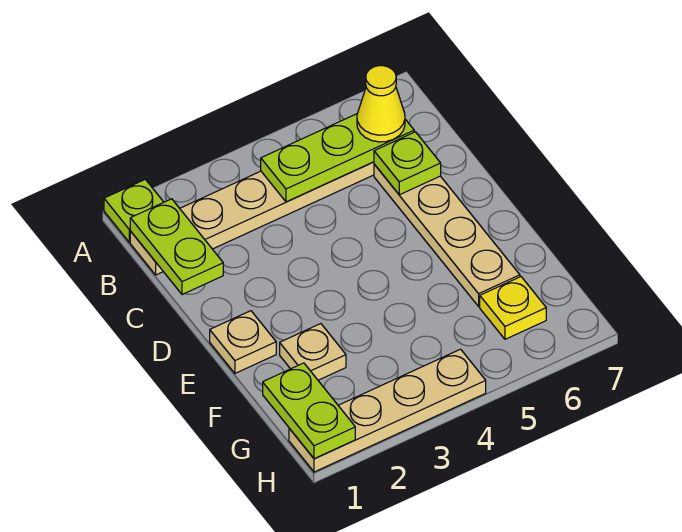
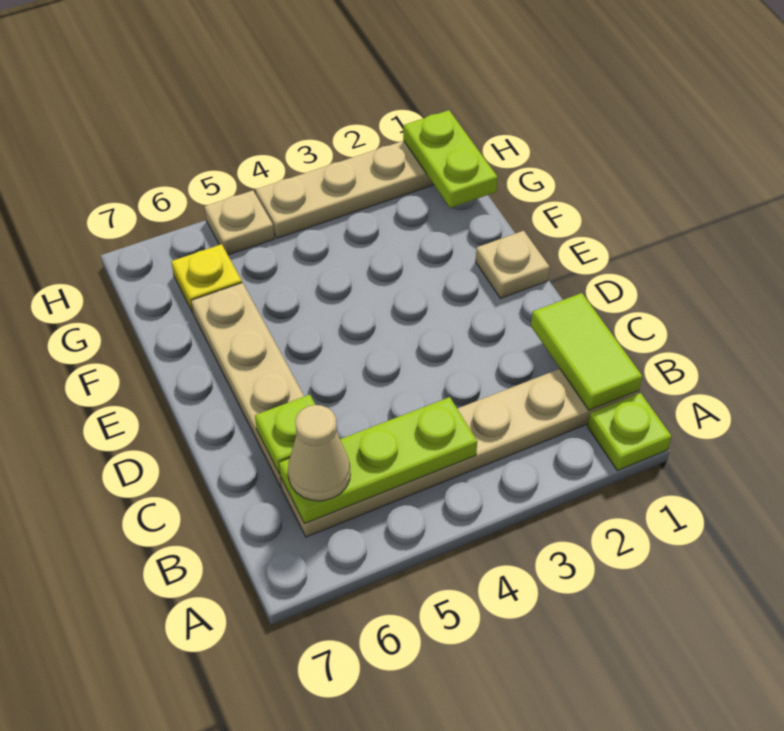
lime 1x2 plate [130,199,223,294] -> lime 1x2 tile [531,293,642,410]
yellow 1x1 cone [357,66,405,142] -> tan 1x1 cone [288,405,350,501]
tan 1x1 plate [280,324,346,380] -> tan 1x1 plate moved to [204,190,274,255]

